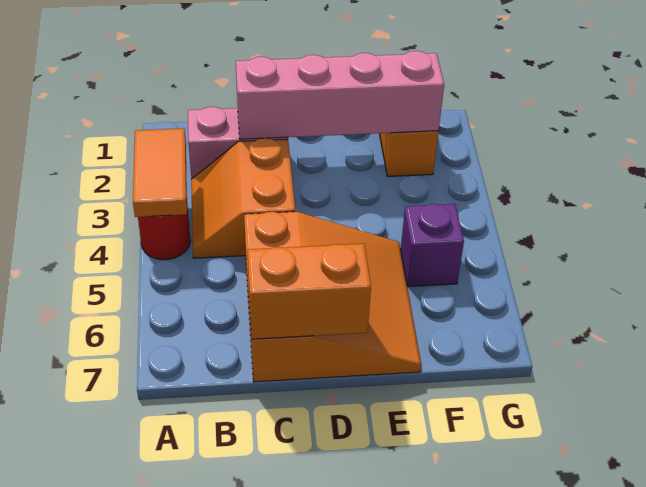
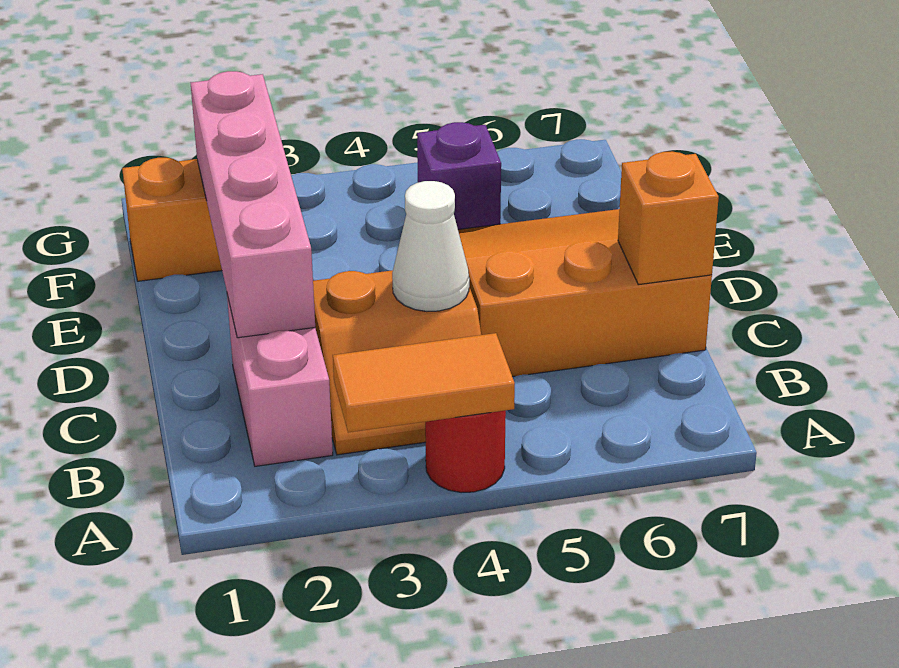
none -> white 1x1 cone [392,181,469,312]
orange 1x2 brick [248,244,371,339] -> orange 1x1 brick [618,151,719,285]

